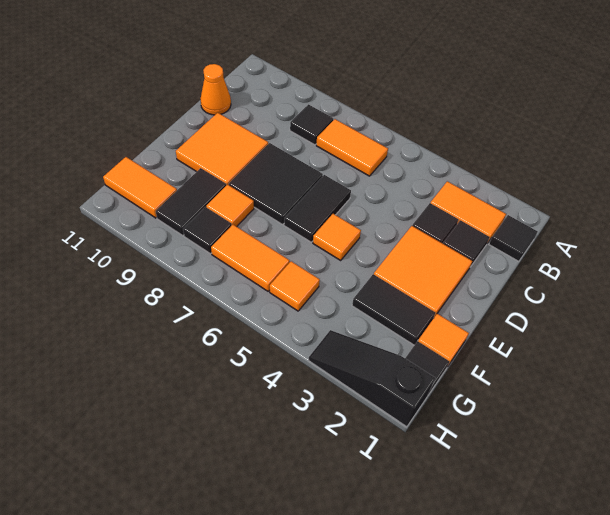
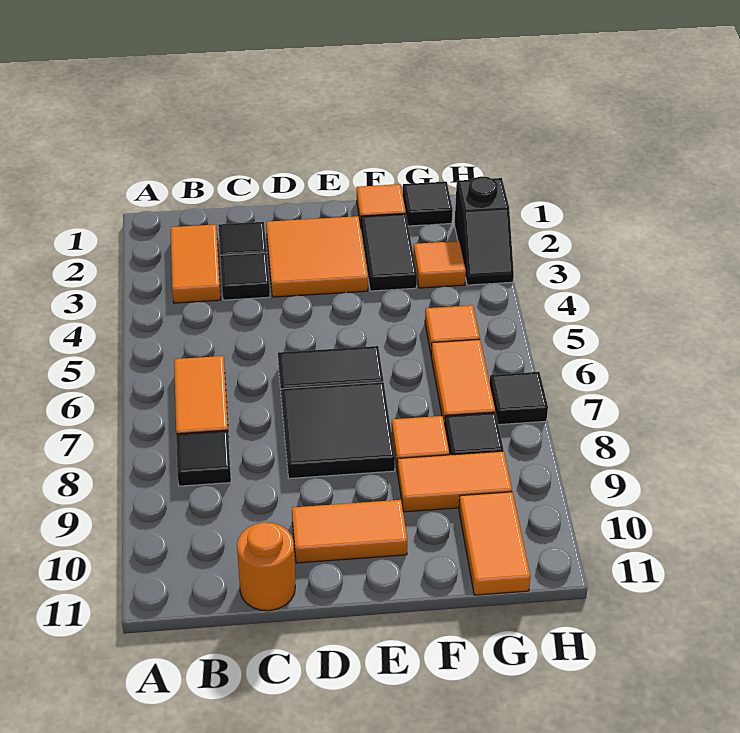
black 1x1 tile [489,215,538,261] -> black 1x1 tile moved to [490,372,548,425]
orange 1x1 cone [200,64,231,115] -> orange 1x1 round brick [237,522,295,611]
orange 2x2 tile [176,113,268,185] -> orange 1x2 tile [292,500,407,563]
orange 1x1 tile [313,214,361,260] -> orange 1x1 tile moved to [413,241,466,288]
black 1x2 tile [156,168,226,236] -> orange 1x2 tile [397,451,512,512]
black 1x3 slope [308,330,435,427] -> black 1x2 slope [454,176,514,285]

